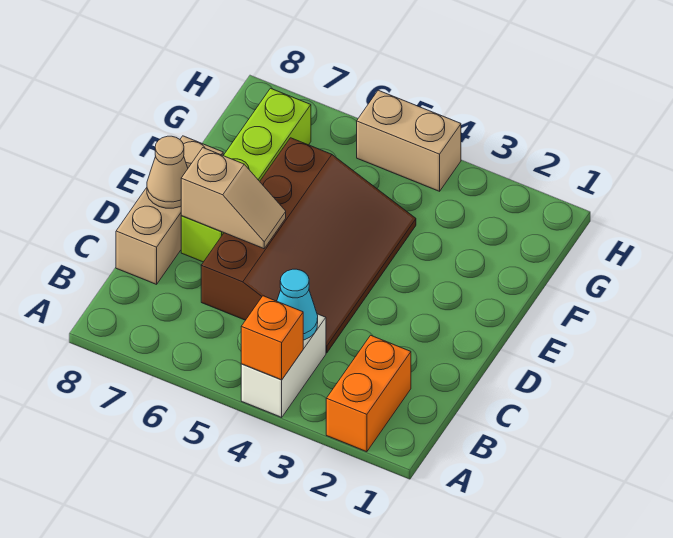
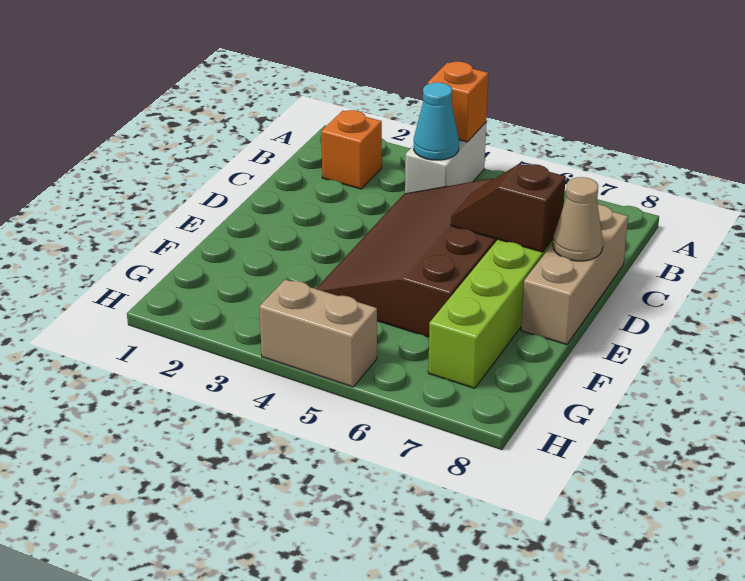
orange 1x2 brick [326,335,411,452] -> orange 1x1 brick [321,110,382,189]
tan 1x2 slope [181,148,286,249] -> brown 1x2 slope [451,164,566,252]

